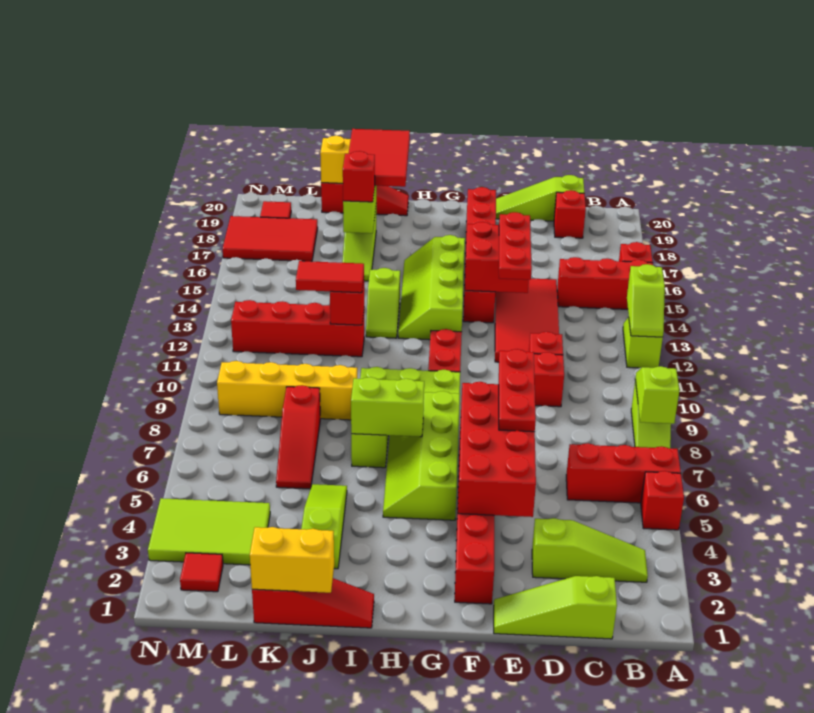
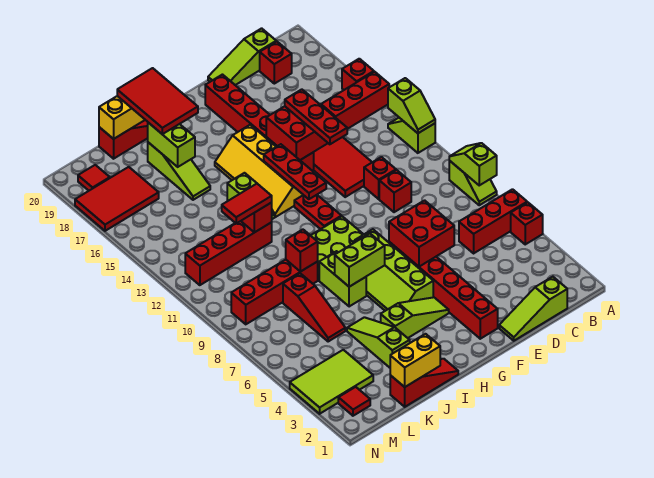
lime 1x3 slope [532,518,648,582] -> lime 1x3 slope moved to [381,297,449,338]
red 2x4 brick [458,382,536,517] -> red 2x2 brick [389,200,454,267]
red 1x3 plate [499,349,536,432] -> red 1x3 plate moved to [264,144,326,199]
lime 2x4 slope [398,235,465,340] -> yellow 2x4 slope [215,125,303,217]
yellow 1x4 brick [217,361,357,420] -> red 1x4 brick [231,260,318,324]
red 1x1 brick [343,151,375,202] -> red 1x1 brick moved to [286,230,318,272]

